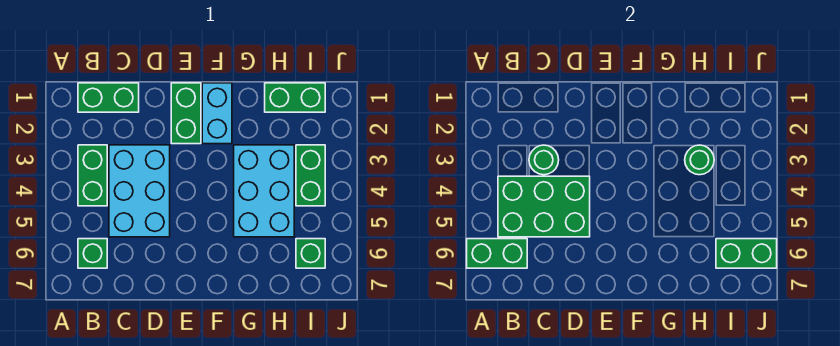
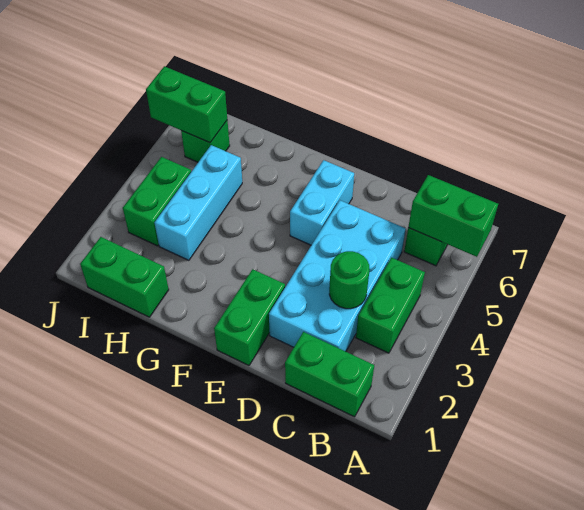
green 2x3 brick [498,176,590,237] -> none
cyan 2x3 brick [109,145,170,237] -> cyan 2x4 brick [269,200,406,351]
cyan 1x2 brick [202,83,232,144] -> cyan 1x2 brick moved to [290,160,354,245]
cyan 2x3 brick [234,145,294,237] -> cyan 1x3 brick [155,145,242,260]
green 1x1 round brick [685,145,714,175] -> none

